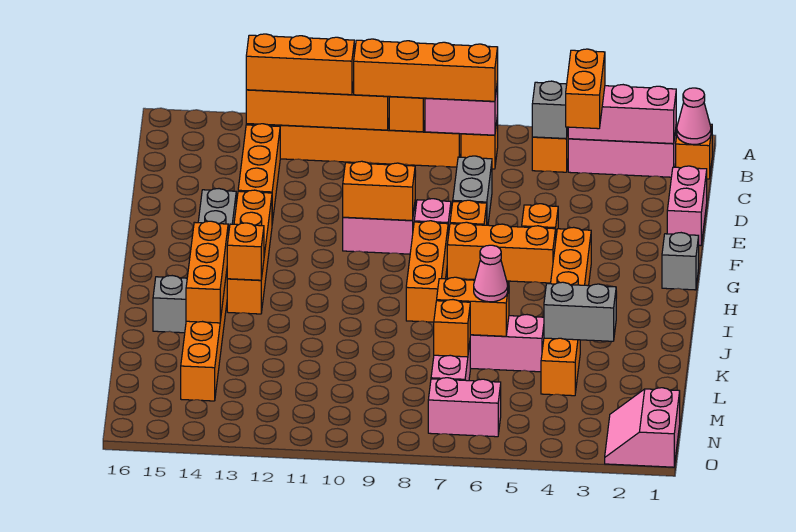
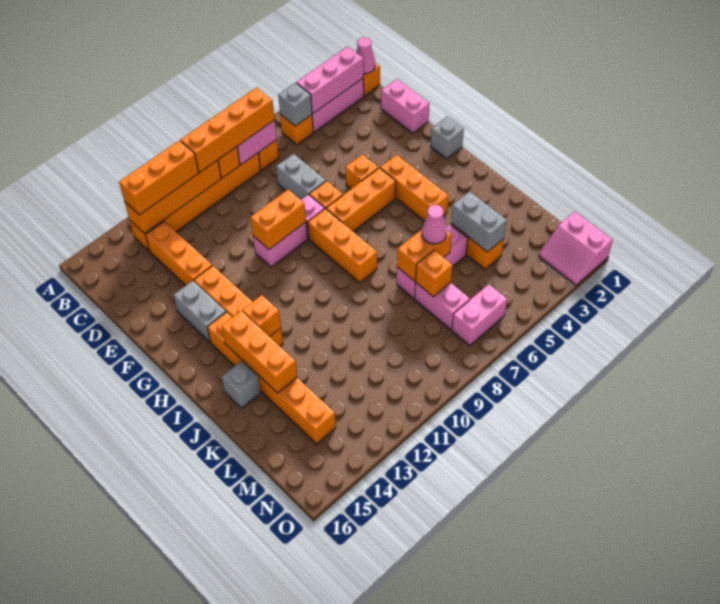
orange 1x2 brick [566,49,605,129] -> none
grey 1x2 brick [544,282,616,341] -> grey 1x2 brick turned to [451,191,507,252]

